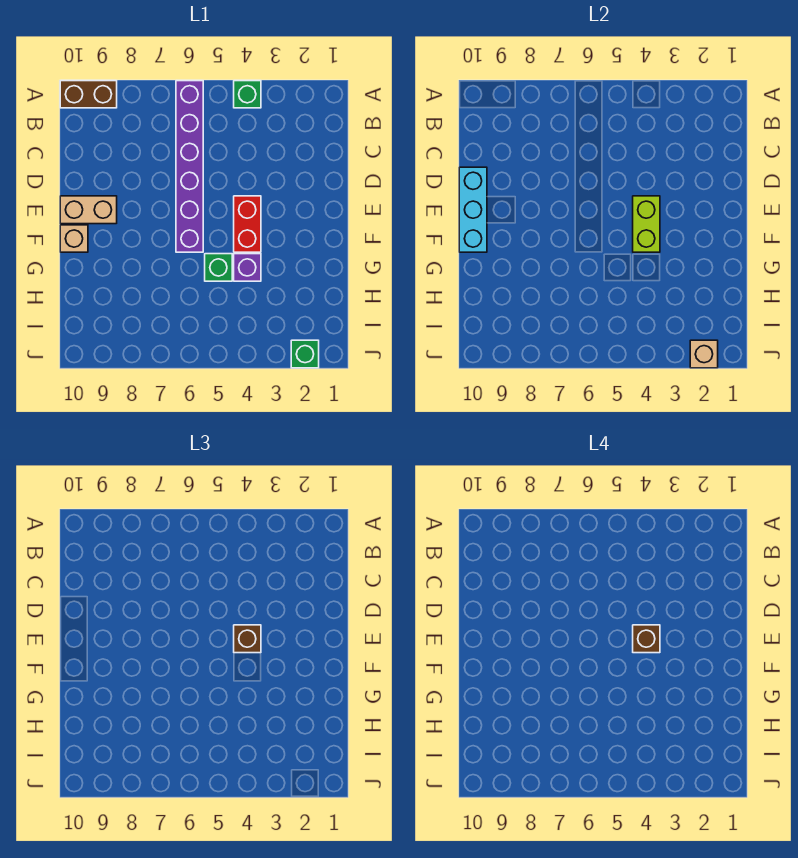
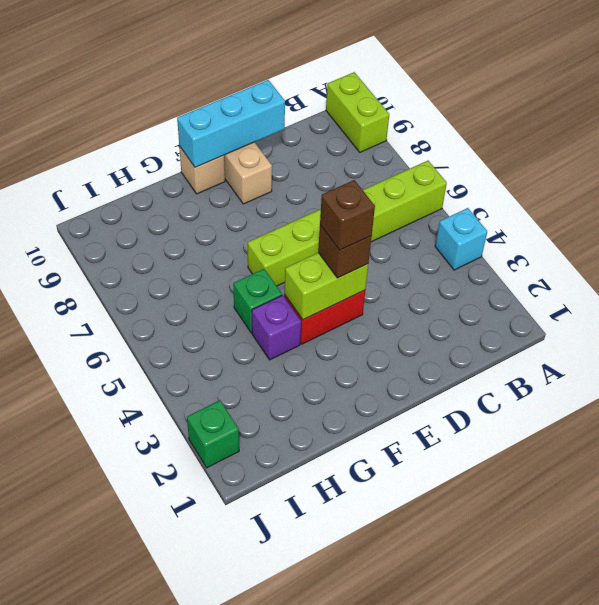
green 1x1 brick [234,81,261,108] -> cyan 1x1 brick [435,208,487,270]
purple 1x6 brick [176,81,203,252] -> lime 1x6 brick [248,161,447,286]
brown 1x2 brick [60,81,117,108] -> lime 1x2 brick [326,72,389,152]
tan 1x1 brick [690,340,718,368] -> none

